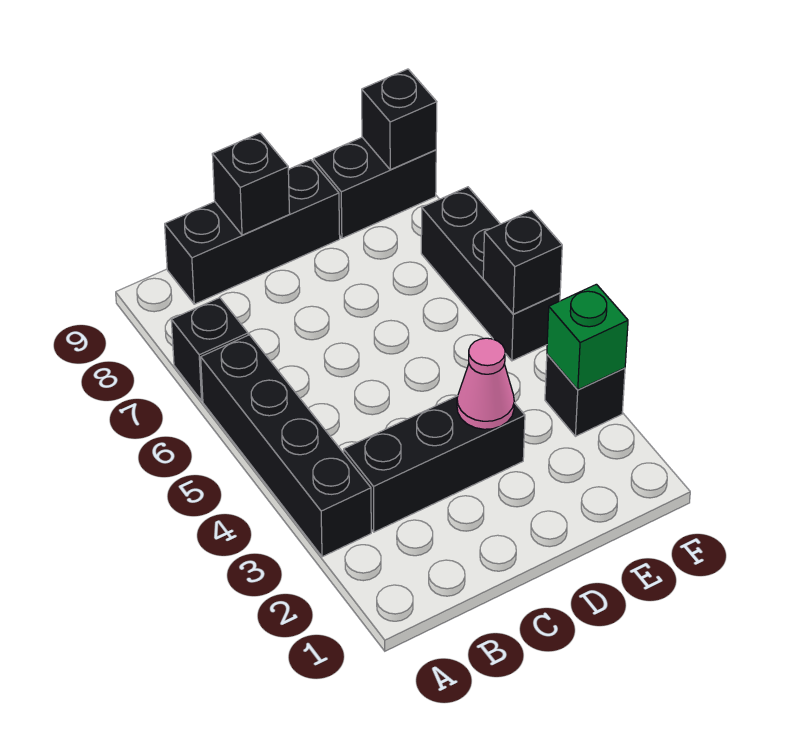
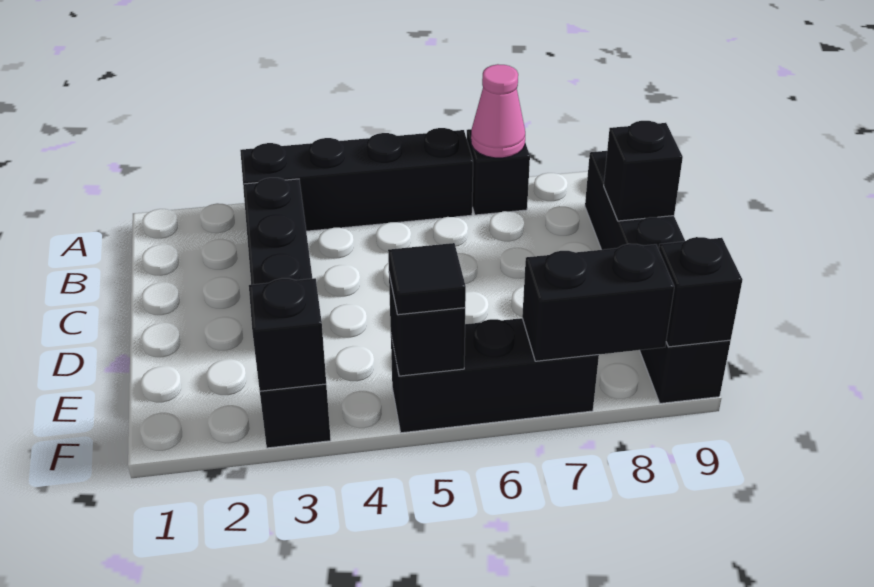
pink 1x1 cone [457,338,514,429] -> pink 1x1 cone moved to [471,64,525,158]
green 1x1 brick [547,284,628,390] -> black 1x1 brick [249,278,326,391]
none -> black 1x1 tile [388,243,466,315]
none -> black 1x2 brick [522,244,674,361]

